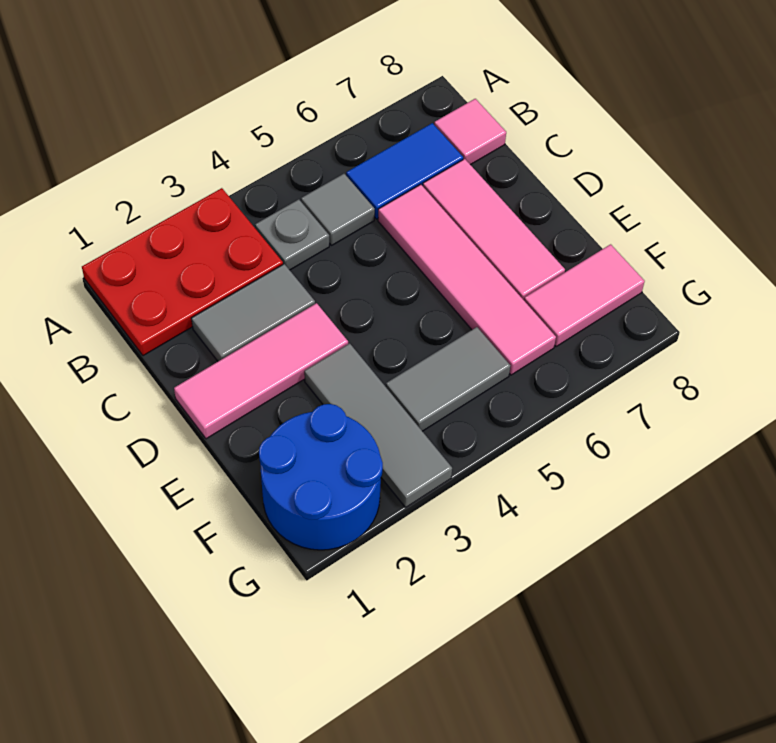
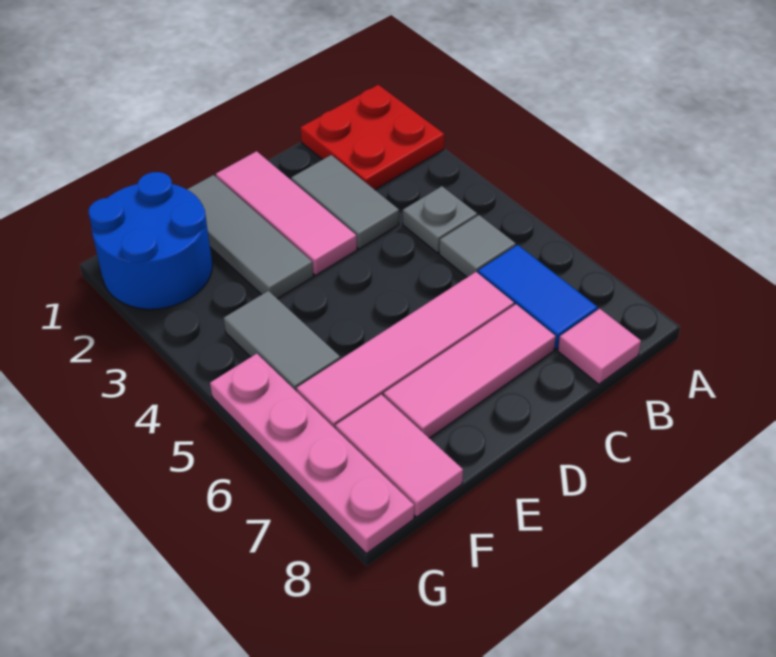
red 2x3 plate [82,188,283,356] -> red 2x2 plate [300,85,444,190]
grey 1x3 tile [304,343,452,507] -> grey 1x3 tile turned to [187,175,313,299]
none -> pink 1x4 plate [210,354,414,554]

